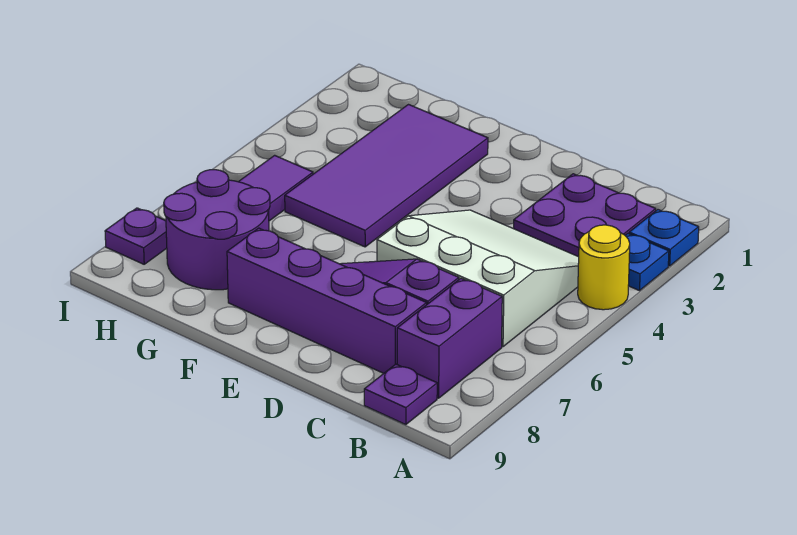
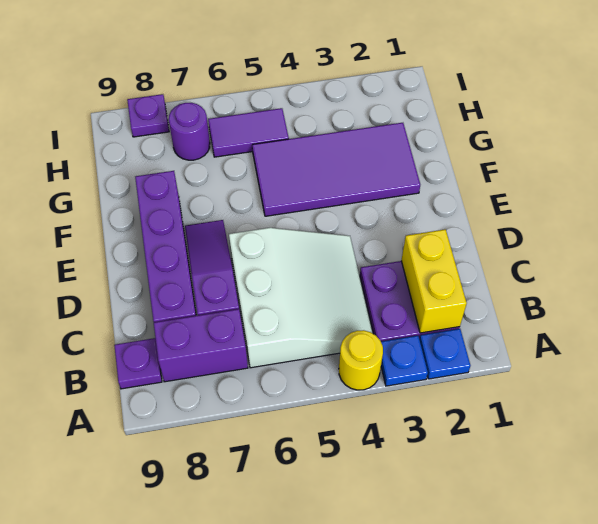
none -> yellow 1x2 brick [401,229,467,333]
purple 2x2 round brick [164,170,270,290] -> purple 1x1 round brick [169,103,210,160]

